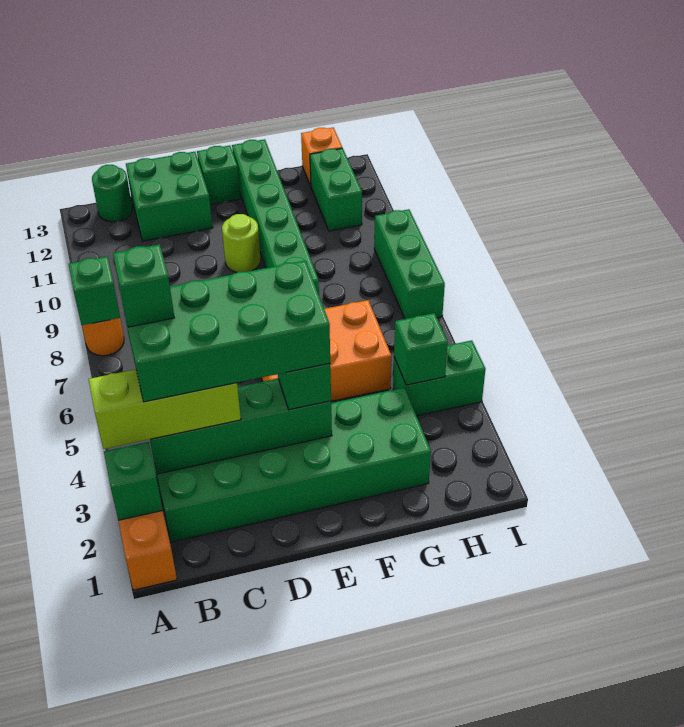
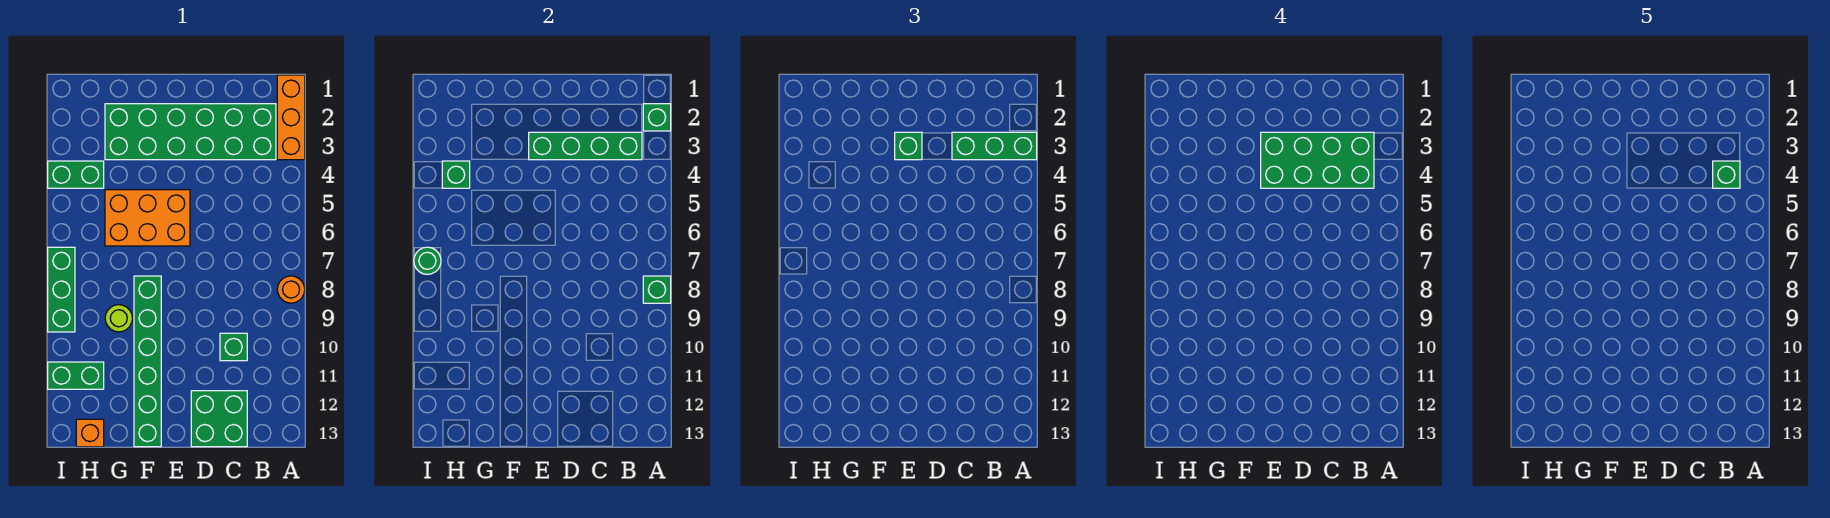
lime 1x3 brick [89,369,241,449] -> green 1x3 brick [952,132,1037,160]
green 1x1 round brick [92,165,132,222] -> green 1x1 round brick moved to [414,247,441,274]
lime 1x1 round brick [222,214,261,272] -> lime 1x1 round brick moved to [105,305,132,332]
green 1x1 brick [197,145,240,205] -> green 1x1 brick moved to [220,333,247,361]
green 1x2 brick [310,148,362,231] -> green 1x2 brick turned to [48,362,104,389]

